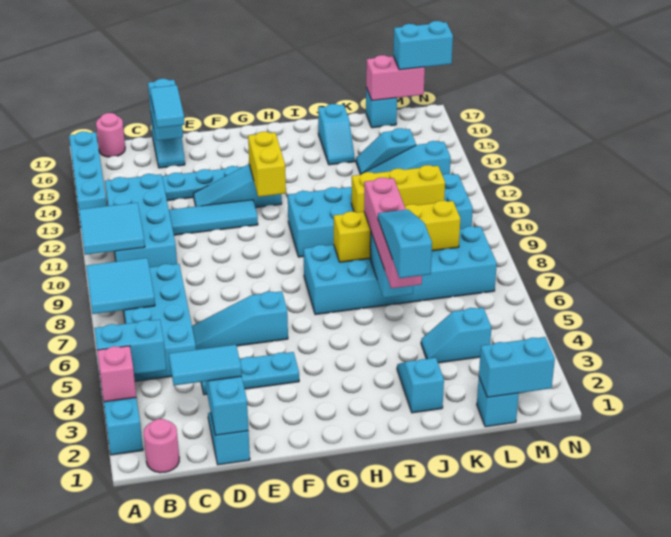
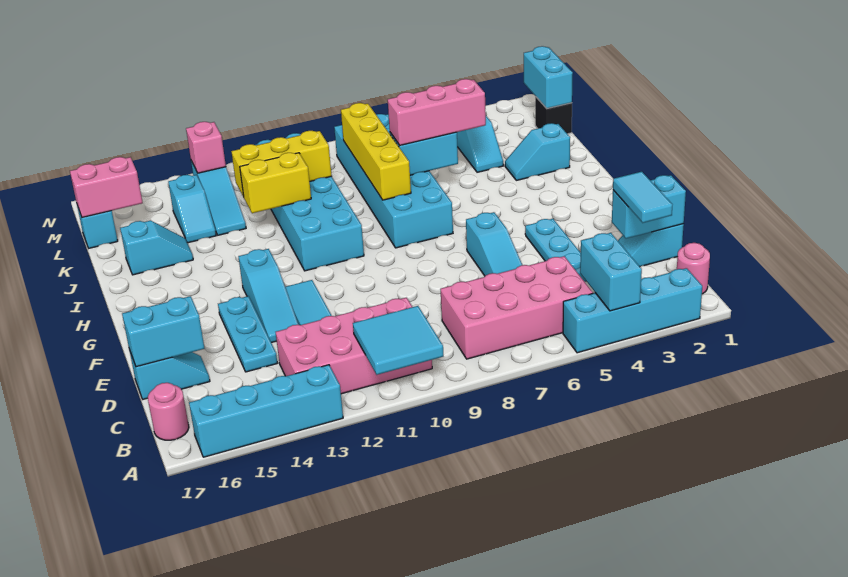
pink 1x1 brick [97,346,136,402] -> pink 1x1 brick moved to [186,122,226,173]
cyan 2x2 tile [86,258,155,314] -> none
cyan 2x4 brick [123,264,196,381] -> pink 2x4 brick [440,256,593,359]
cyan 2x4 brick [105,174,177,267] -> pink 2x4 brick [276,298,432,394]
cyan 1x2 tile [150,85,185,128] -> none
yellow 1x2 brick [248,132,286,197] -> yellow 1x2 brick moved to [240,153,311,213]
cyan 1x3 slope [378,209,432,278] -> none
pink 1x4 brick [364,178,422,288] -> pink 1x3 brick [388,79,486,145]
yellow 1x3 brick [351,165,445,213] -> yellow 1x3 brick turned to [231,131,332,197]
cyan 1x1 brick [477,378,519,427] -> black 1x1 brick [535,97,572,134]
pink 1x2 brick [366,55,425,100] -> pink 1x2 brick turned to [70,157,143,218]
cyan 1x2 brick [393,21,453,70] -> none

